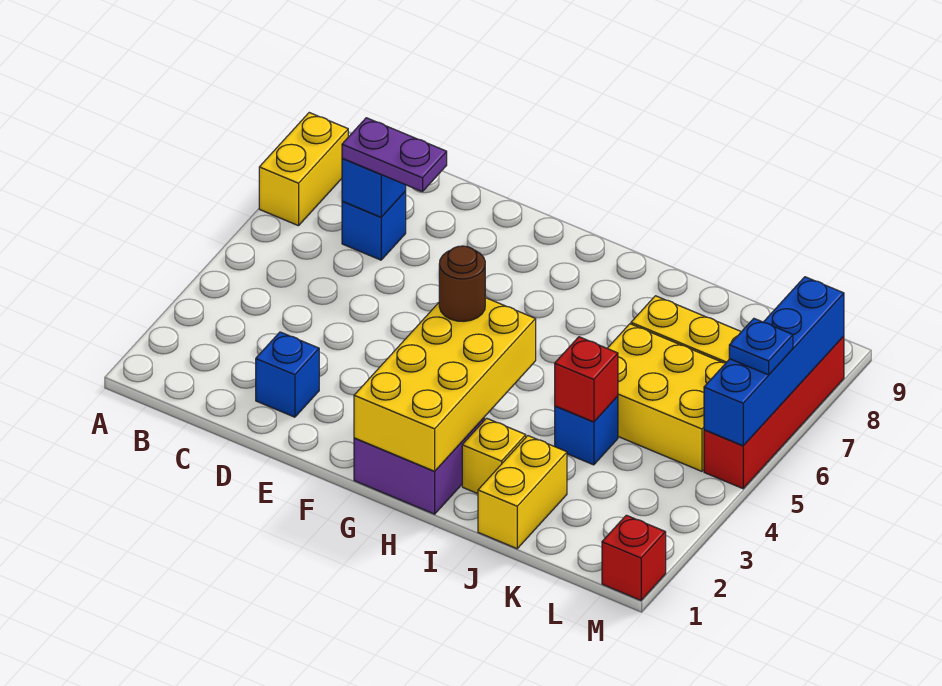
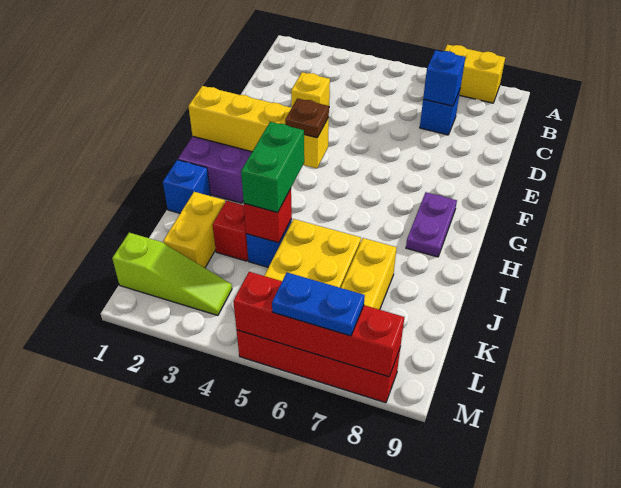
purple 1x2 plate [342,118,447,192] -> purple 1x2 plate moved to [406,192,457,257]
blue 1x1 brick [256,332,319,417] -> blue 1x1 brick moved to [163,160,210,213]
yellow 2x4 brick [354,298,536,471] -> yellow 1x4 brick [188,86,329,168]
brown 1x1 round brick [439,246,485,321] -> brown 1x1 plate [285,98,329,138]
yellow 1x1 brick [462,418,526,494] -> yellow 1x1 brick moved to [291,72,330,107]
none -> green 1x2 brick [241,122,304,213]
yellow 1x2 brick [478,436,567,549] -> yellow 1x2 brick turned to [163,192,225,268]
none -> lime 1x3 slope [112,233,232,315]
red 1x1 brick [602,515,666,600] -> red 1x1 brick moved to [213,201,248,261]
blue 1x4 brick [704,277,844,446] -> red 1x4 brick [233,272,404,377]
blue 1x1 plate [729,319,793,375] -> blue 1x2 plate [272,273,365,336]

